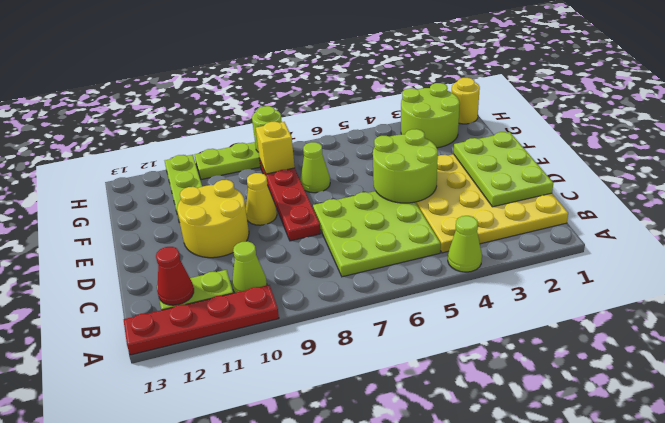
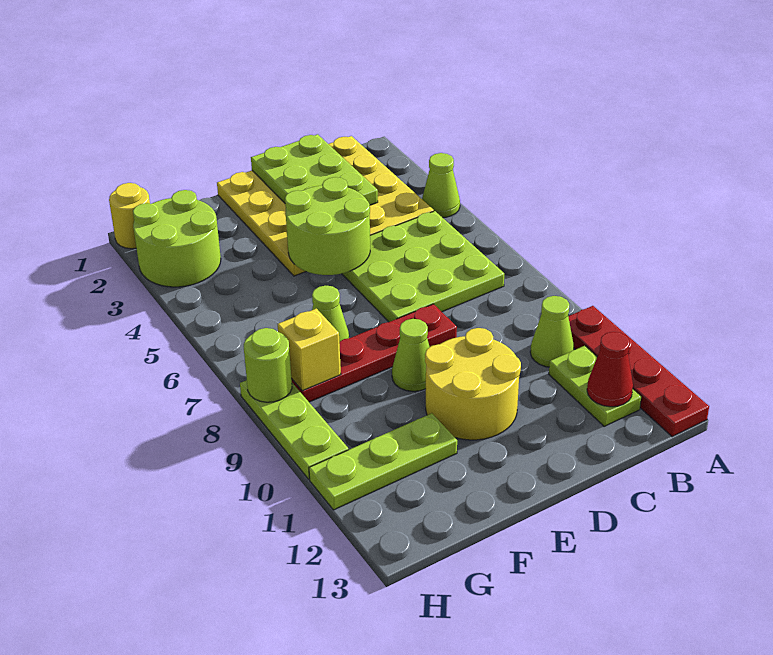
lime 2x3 plate [454,132,553,207] -> lime 2x3 plate turned to [251,134,378,205]
yellow 1x1 cone [246,173,277,225] -> lime 1x1 cone [392,319,429,391]

